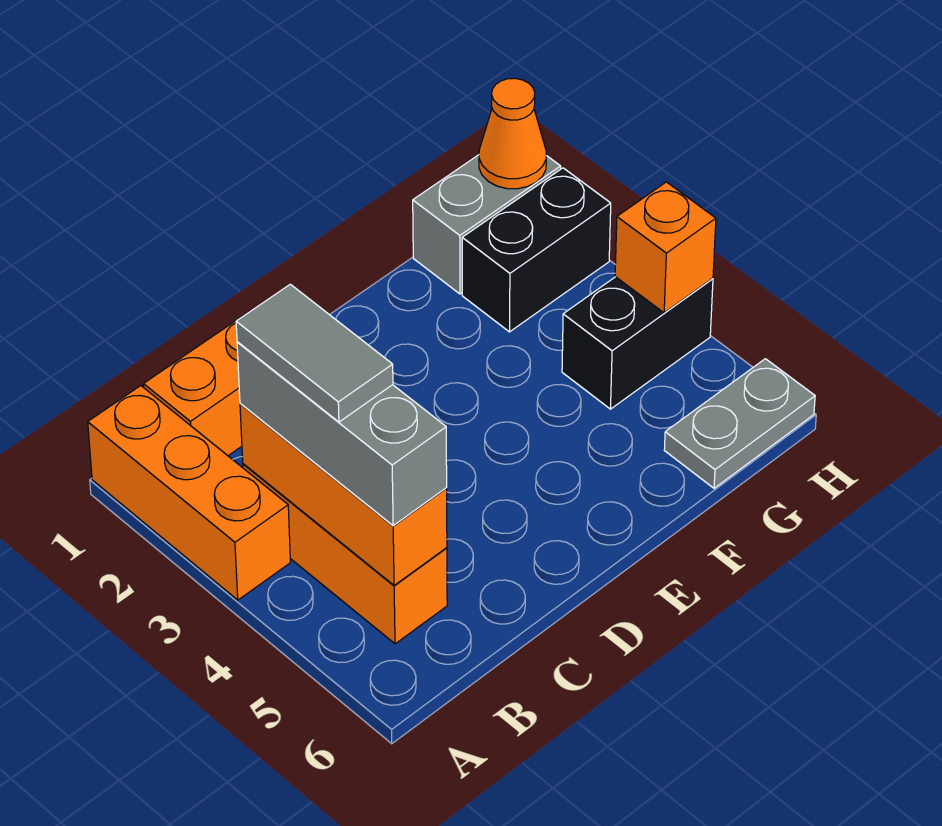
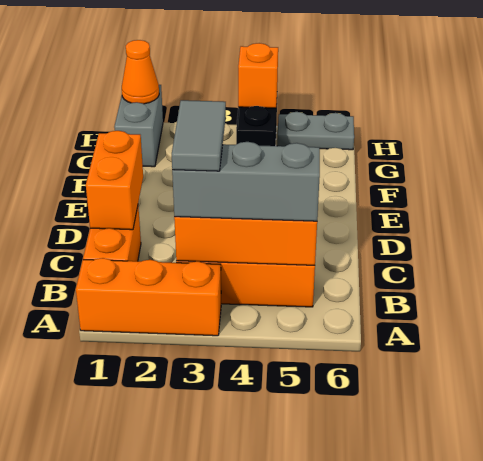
grey 1x2 tile [236,284,393,422] -> grey 1x2 tile turned to [172,100,226,171]
none -> orange 1x2 brick [86,131,143,230]
black 1x2 brick [462,168,611,332] -> none
grey 1x2 plate [664,359,815,488] -> grey 1x2 plate turned to [277,112,354,150]

